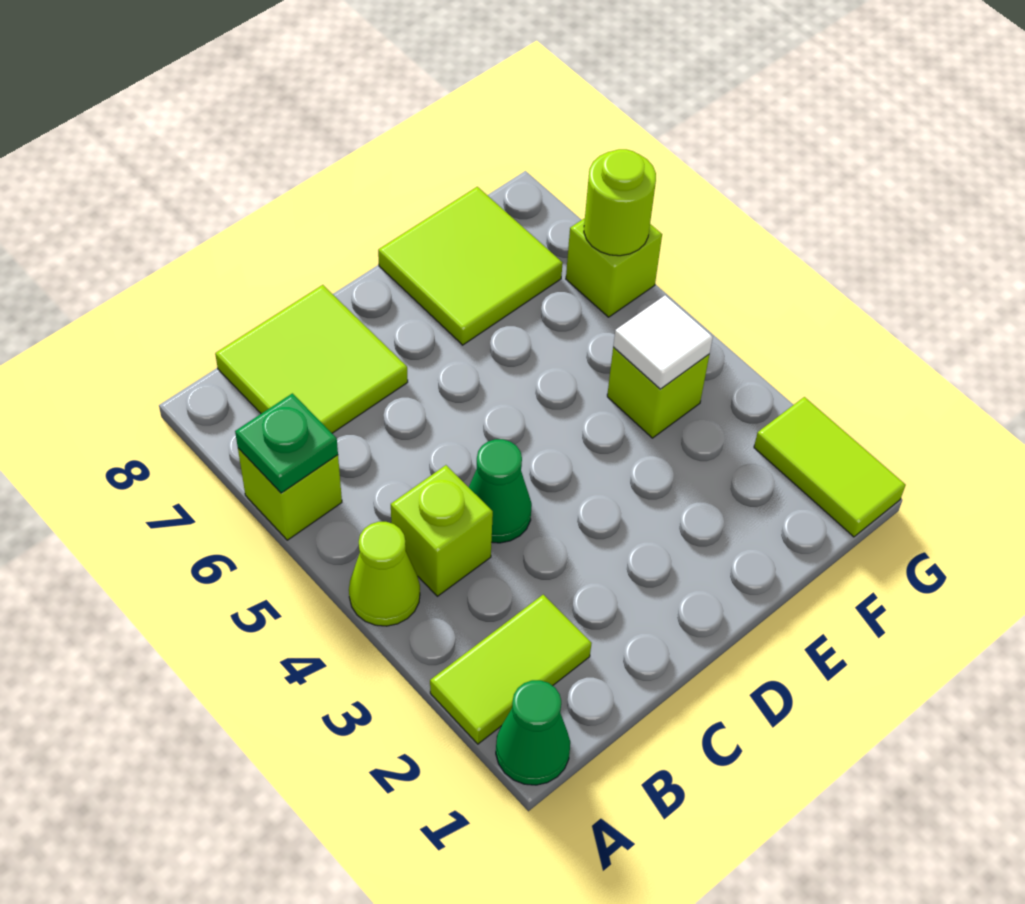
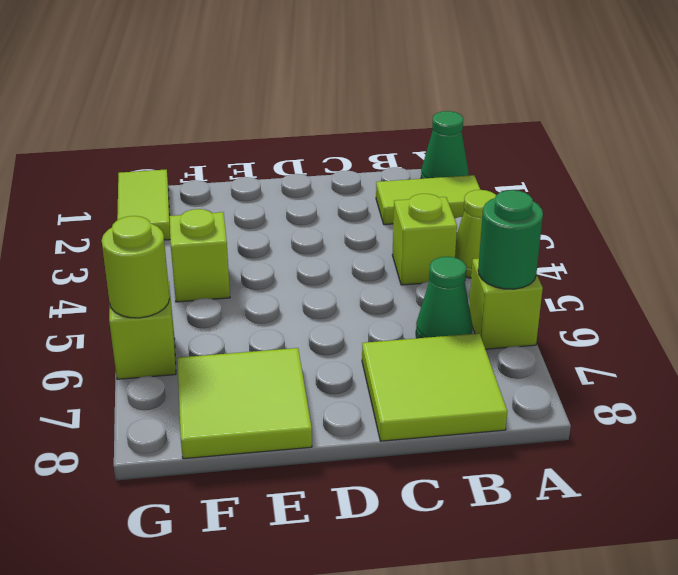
green 1x1 plate [235,393,338,493] -> green 1x1 round brick [478,190,543,289]
green 1x1 cone [469,439,532,543] -> green 1x1 cone moved to [416,257,473,338]
white 1x1 tile [613,295,713,389] -> none

